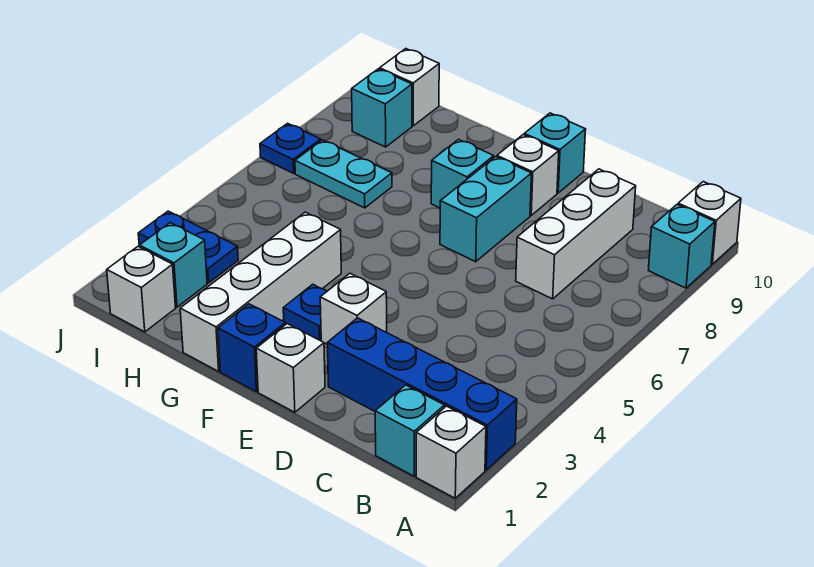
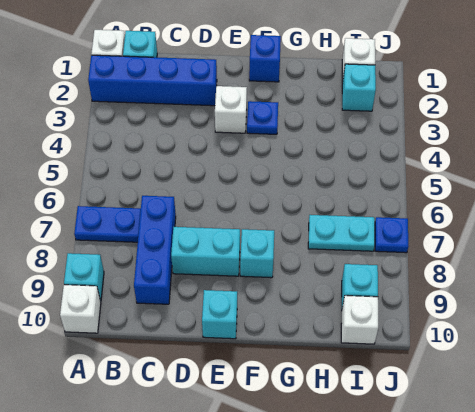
white 1x3 brick [516,169,636,299] -> blue 1x3 brick [134,196,176,304]
white 1x1 brick [256,324,325,412] -> none
cyan 1x2 brick [440,157,532,262] -> cyan 1x2 brick turned to [171,227,240,276]
white 1x1 brick [497,135,559,215] -> none
white 1x4 brick [180,212,341,371] -> none
blue 1x2 plate [138,211,238,283] -> blue 1x2 plate moved to [74,206,141,242]

